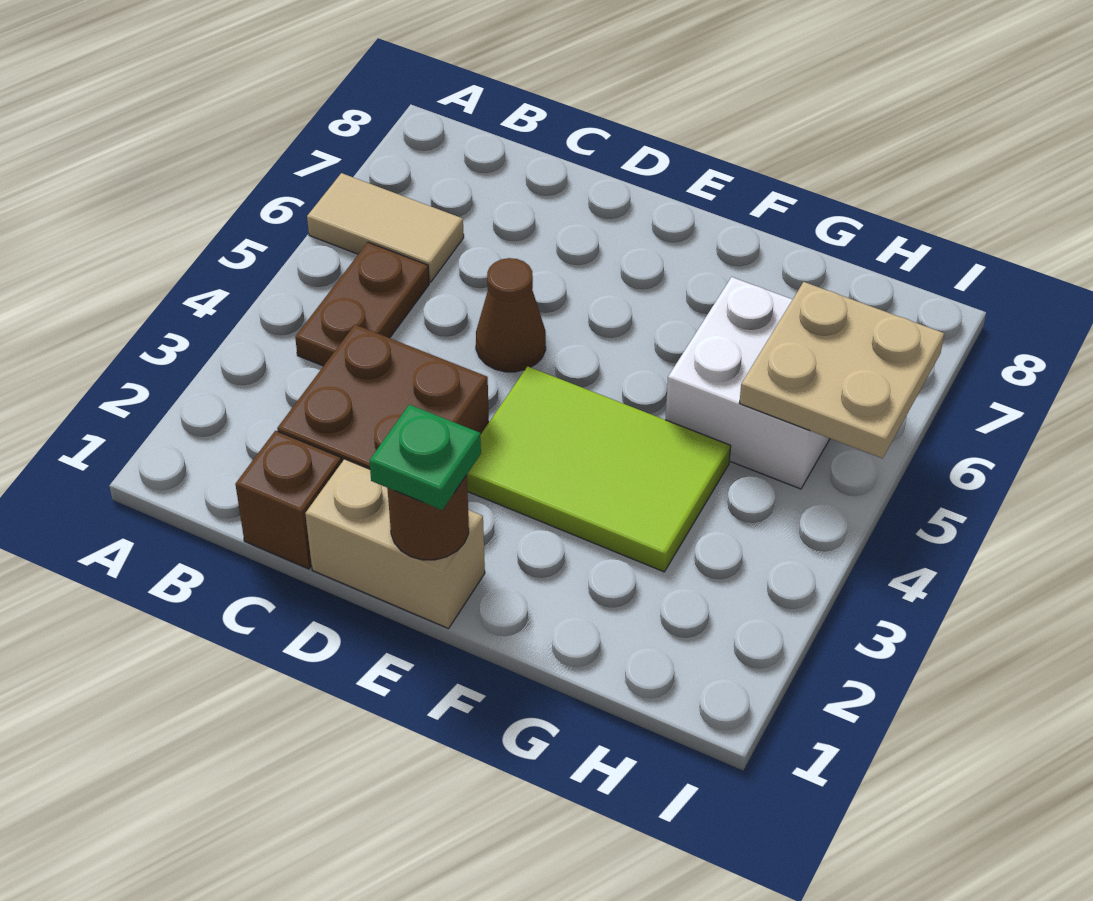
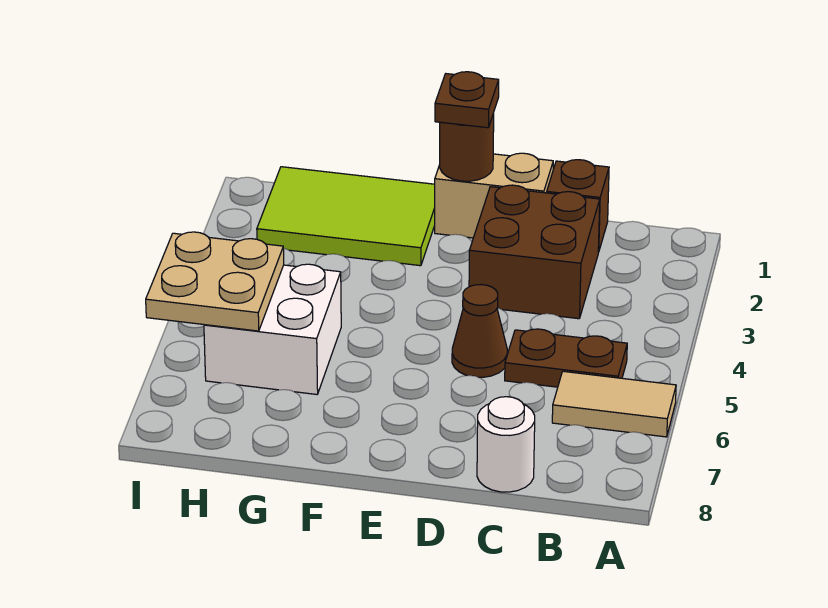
brown 1x2 plate [295,242,429,366] -> brown 1x2 plate turned to [505,329,627,387]
none -> white 1x1 round brick [477,397,535,492]
green 1x1 plate [369,404,481,510] -> brown 1x1 plate [435,72,499,128]
lime 2x3 tile [467,366,731,572] -> lime 2x3 tile moved to [257,167,435,266]

